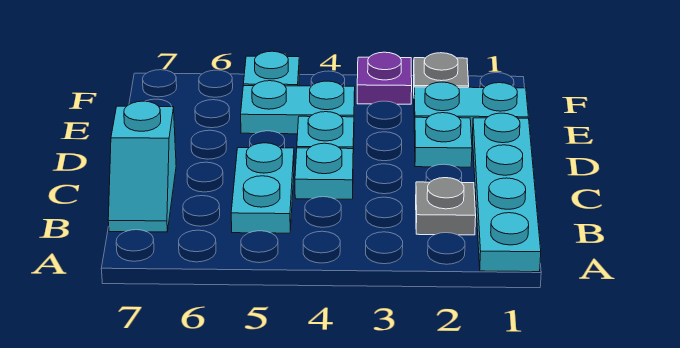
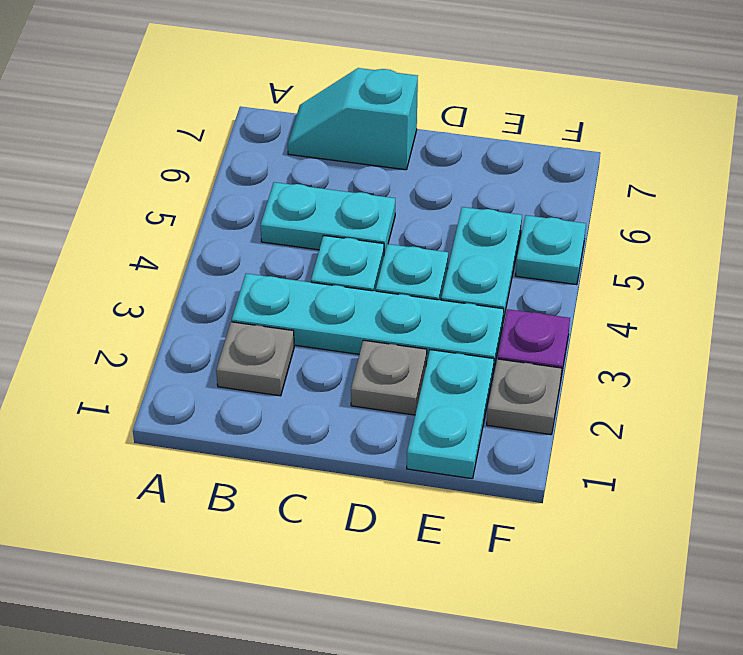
cyan 1x4 plate [473,113,541,272] -> cyan 1x4 plate moved to [232,274,504,372]
cyan 1x1 plate [415,113,472,167] -> grey 1x1 plate [351,340,427,415]

